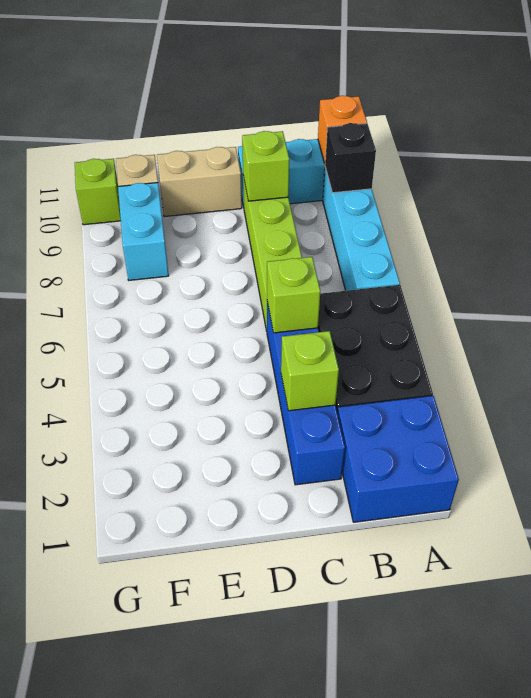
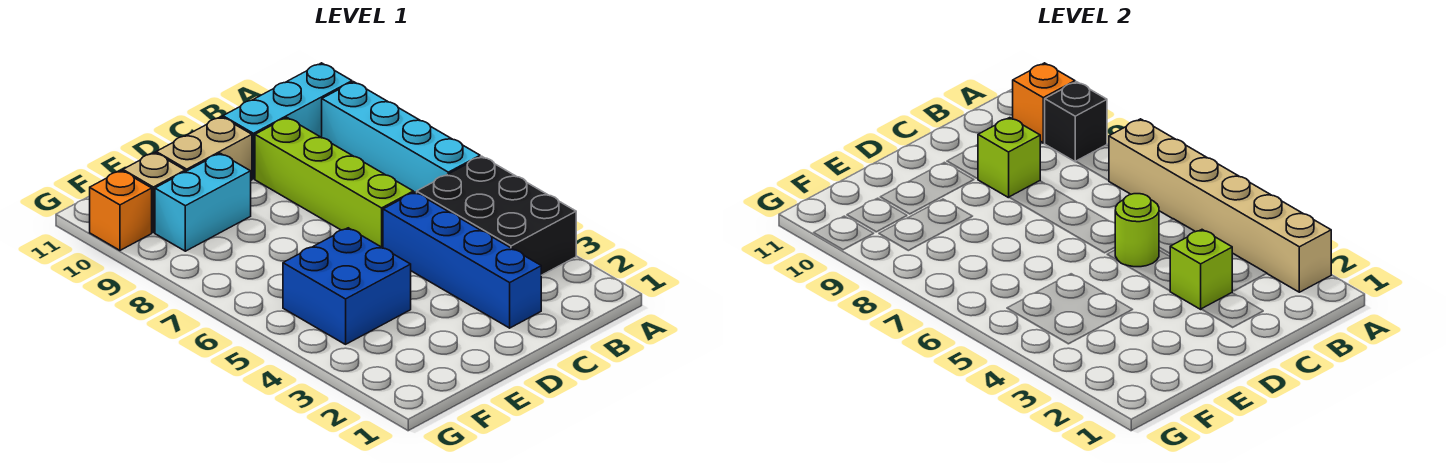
blue 2x2 brick [338,396,459,522] -> blue 2x2 brick moved to [283,228,411,344]
none -> tan 1x6 brick [1109,119,1331,292]
lime 1x1 brick [267,257,320,333] -> lime 1x1 round brick [1115,194,1159,267]
cyan 1x2 brick [118,183,169,280] -> cyan 1x2 brick turned to [155,153,251,251]
lime 1x1 brick [75,159,121,225] -> orange 1x1 brick [90,170,152,250]

